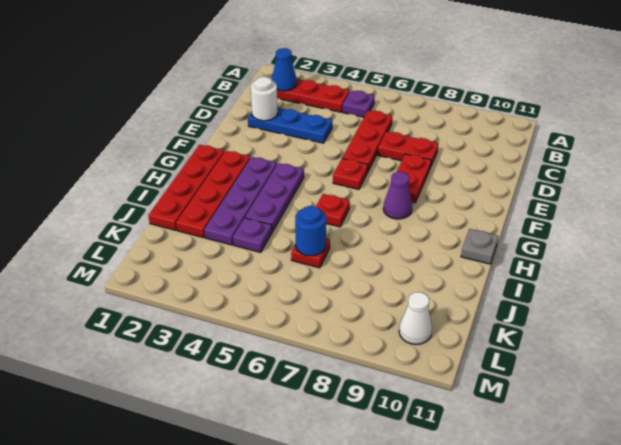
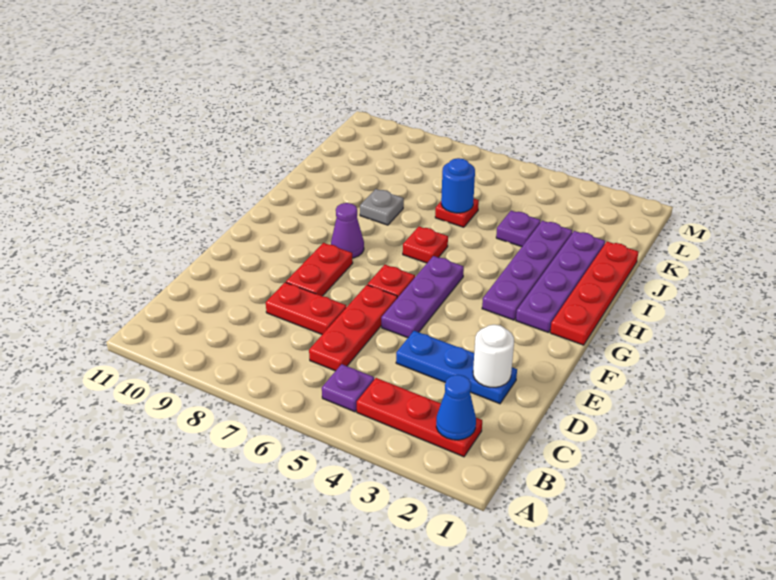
red 1x4 plate [176,151,250,238] -> purple 1x4 plate [516,231,605,333]
purple 1x3 plate [245,163,304,232] -> purple 1x3 plate moved to [381,256,464,338]
grey 1x1 plate [461,229,498,264] -> grey 1x1 plate moved to [360,189,404,225]
white 1x1 cone [399,292,432,345] -> none

